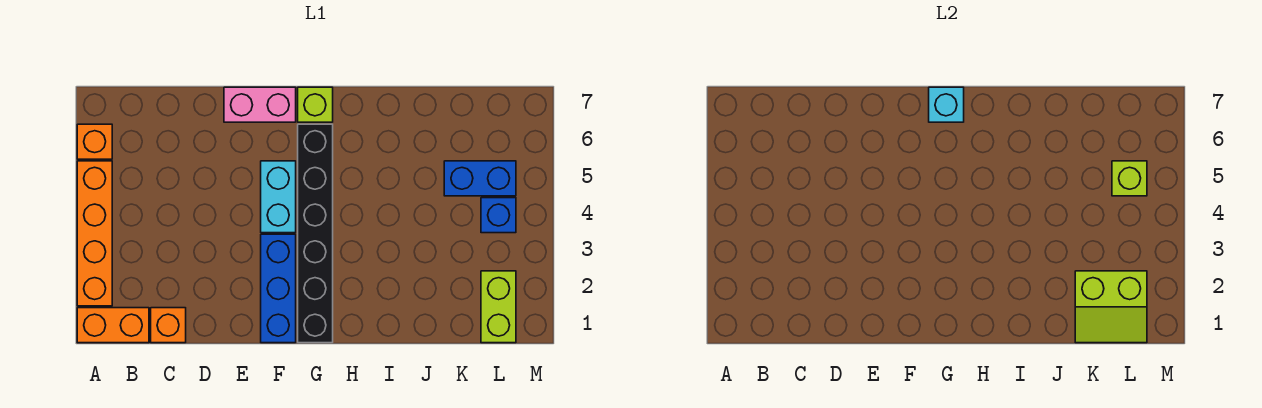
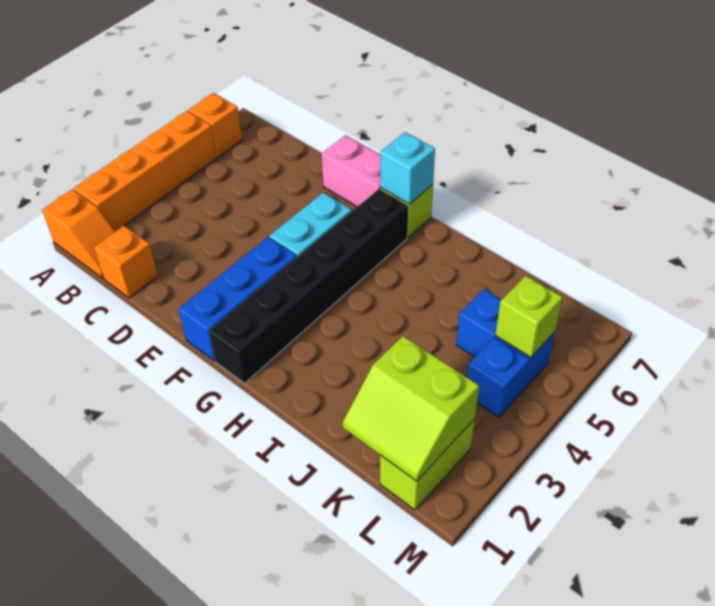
orange 1x2 brick [77,308,149,343] -> orange 1x2 slope [42,190,115,278]

